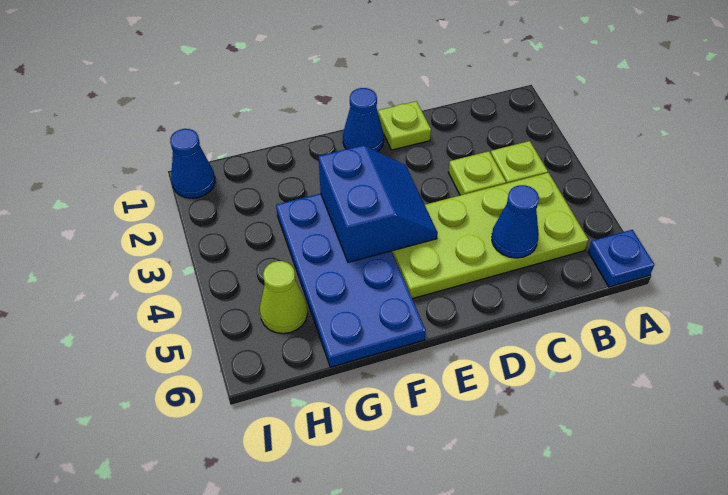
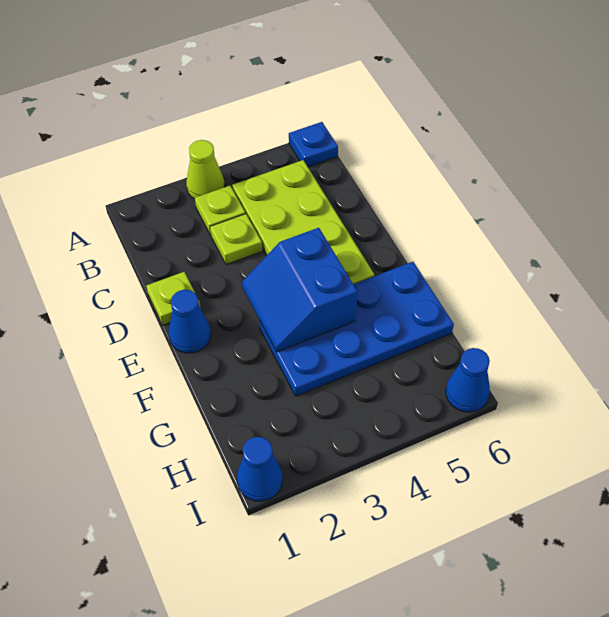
blue 1x1 cone [492,185,539,258] -> blue 1x1 cone moved to [446,348,490,412]
blue 2x2 slope [318,145,438,262] -> blue 2x2 slope turned to [242,228,357,352]
lime 1x1 cone [260,261,308,334] -> lime 1x1 cone moved to [186,140,225,199]

